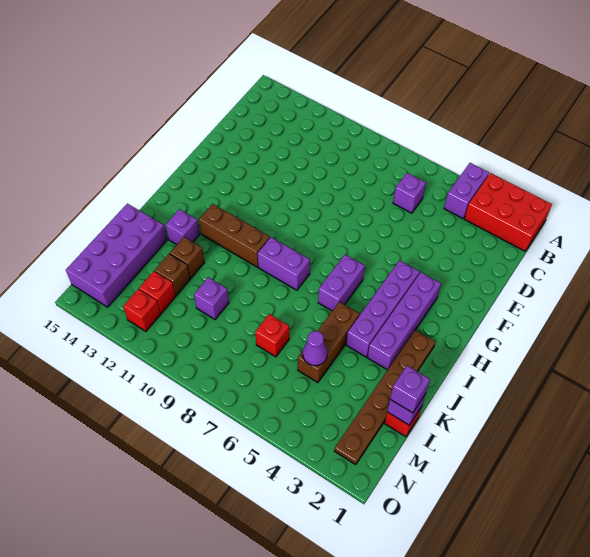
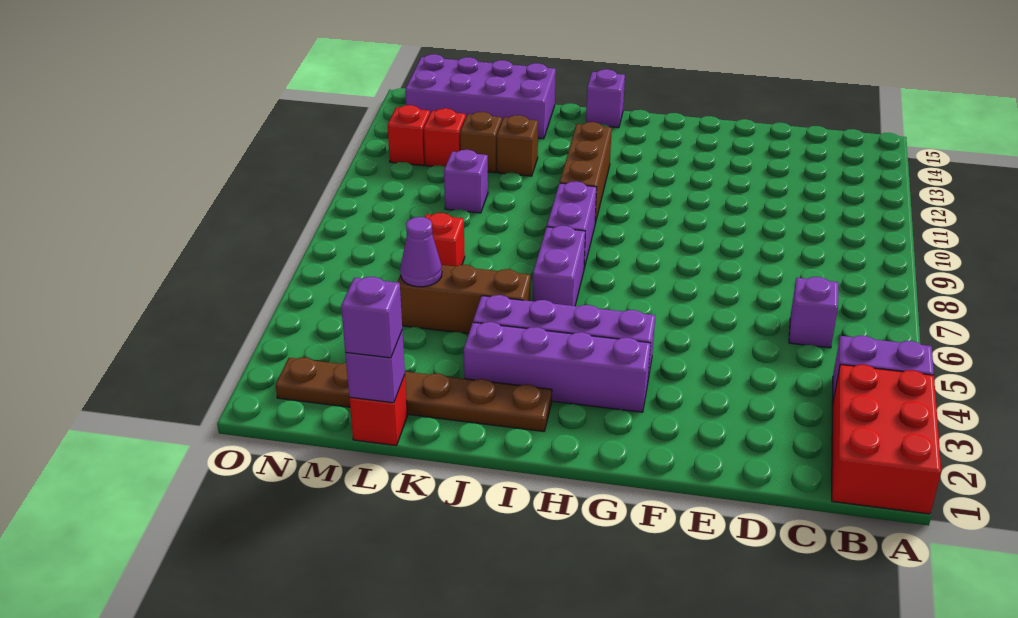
purple 1x2 brick [318,255,365,311] -> purple 1x2 brick turned to [533,226,585,306]
purple 1x1 brick [165,209,200,245] -> purple 1x1 brick moved to [586,69,625,128]

